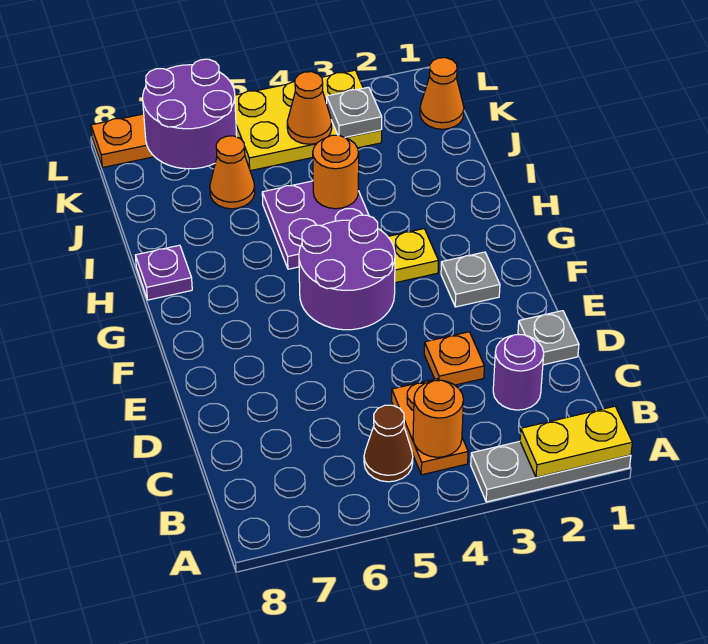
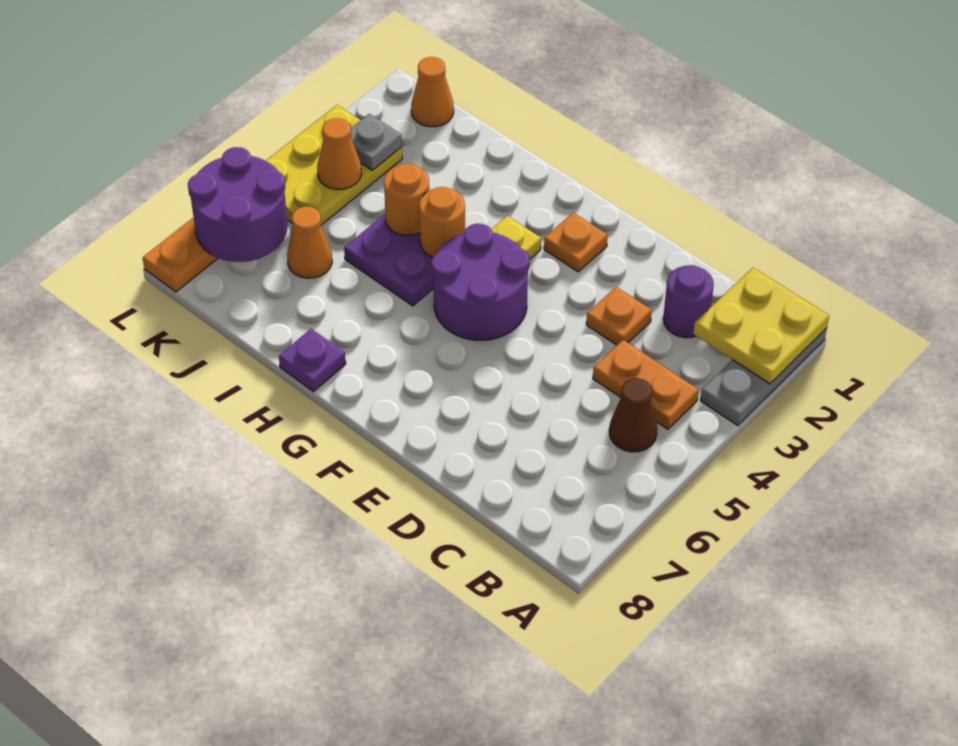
yellow 1x2 plate [520,406,632,477] -> yellow 2x2 plate [693,268,829,384]
orange 1x1 round brick [413,380,464,457] -> orange 1x1 round brick moved to [419,187,465,257]
grey 1x1 plate [518,311,579,365] -> none
grey 1x1 plate [441,252,500,307] -> orange 1x1 plate [544,213,608,272]

